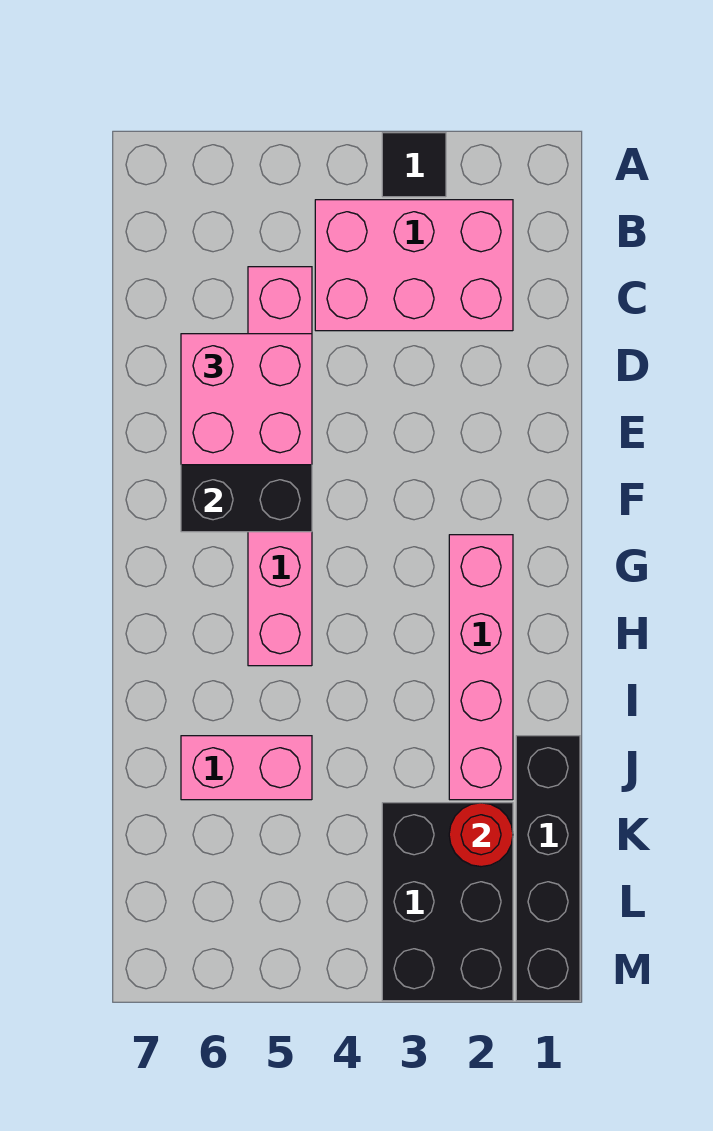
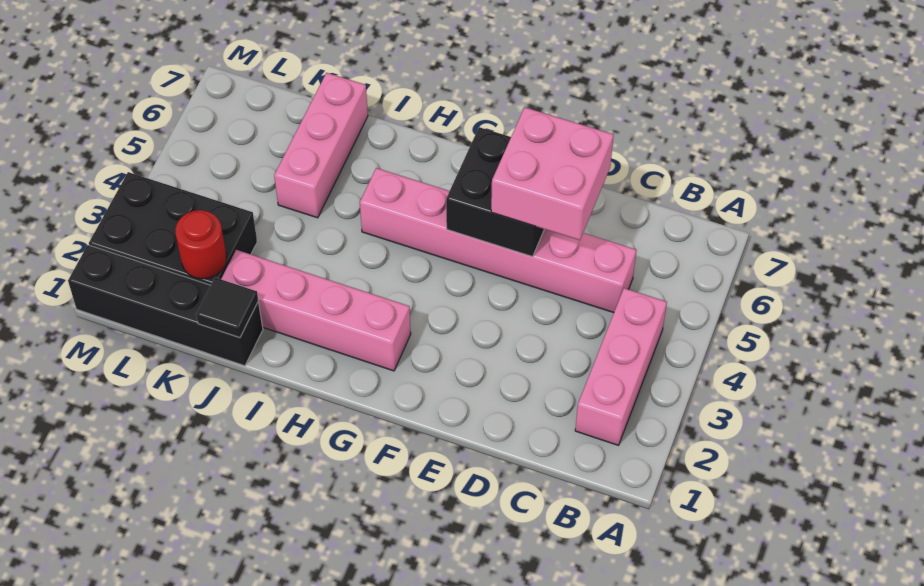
black 1x1 tile [382,133,446,197] -> black 1x1 tile moved to [196,278,258,338]
pink 2x3 brick [315,200,513,331] -> pink 1x3 brick [575,288,667,445]
pink 1x2 brick [181,736,312,800] -> pink 1x3 brick [274,73,368,218]

